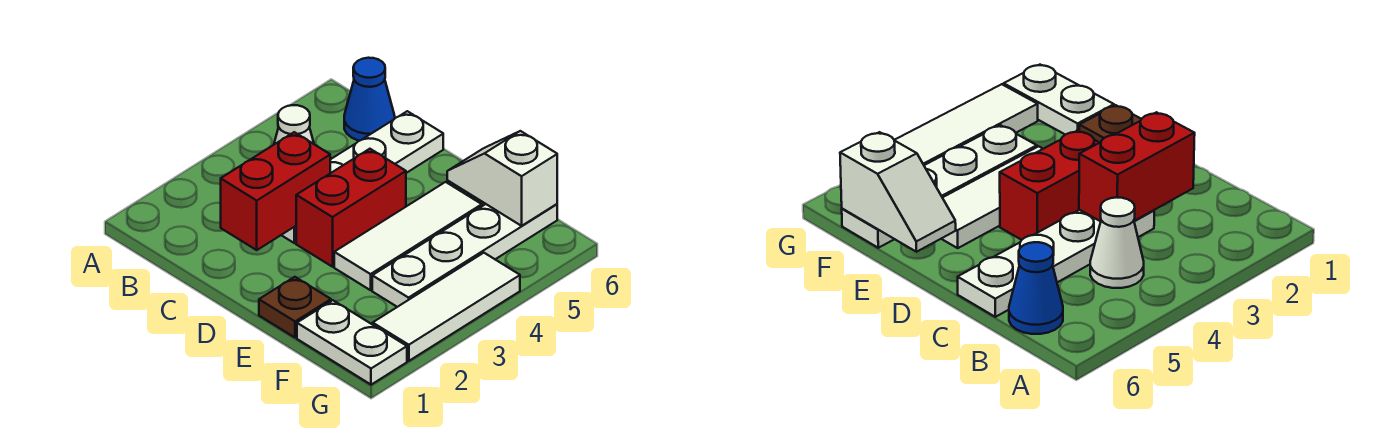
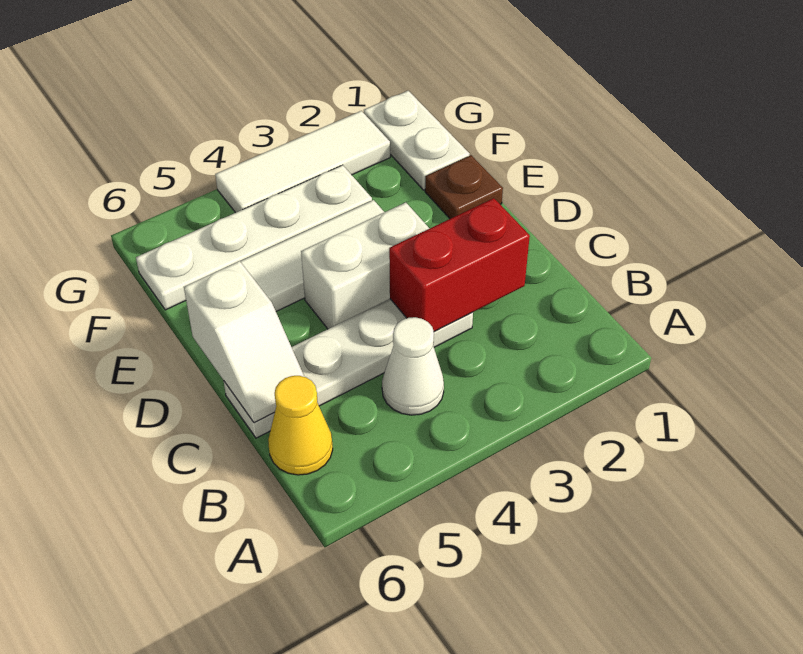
blue 1x1 cone [344,58,395,141] -> yellow 1x1 cone [268,376,333,475]
red 1x2 brick [296,149,406,267] -> white 1x2 brick [301,203,429,329]
white 1x2 slope [447,131,557,226] -> white 1x2 slope moved to [184,261,304,423]

